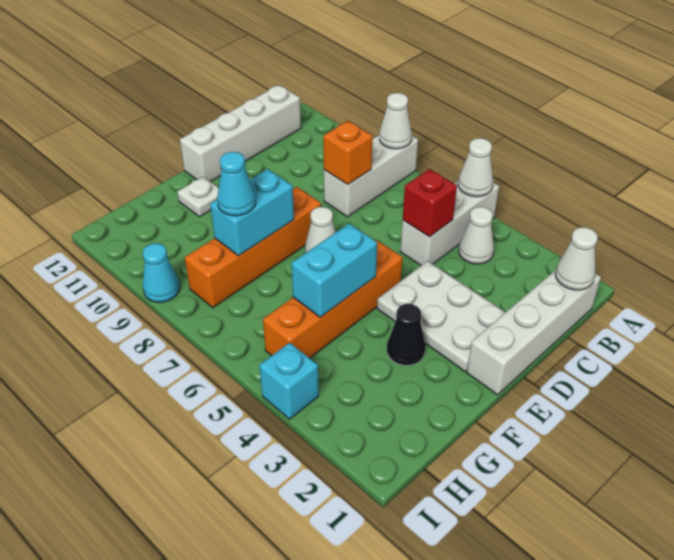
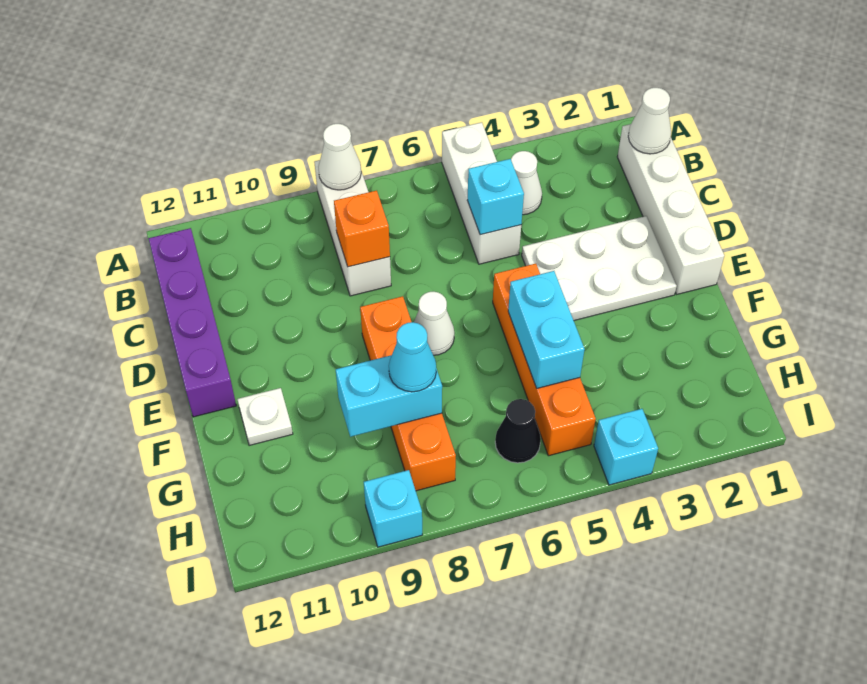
white 1x1 cone [458,138,493,197] -> none
white 1x4 brick [180,85,301,182] -> purple 1x4 brick [148,228,236,417]
red 1x1 brick [403,169,457,237] -> cyan 1x1 brick [467,159,524,235]
black 1x1 cone [387,304,425,365] -> black 1x1 cone moved to [495,399,541,463]
cyan 1x2 brick [210,169,294,256] -> cyan 1x2 brick turned to [336,355,442,437]
cyan 1x1 cone [143,243,180,302] -> cyan 1x1 brick [364,470,422,547]

